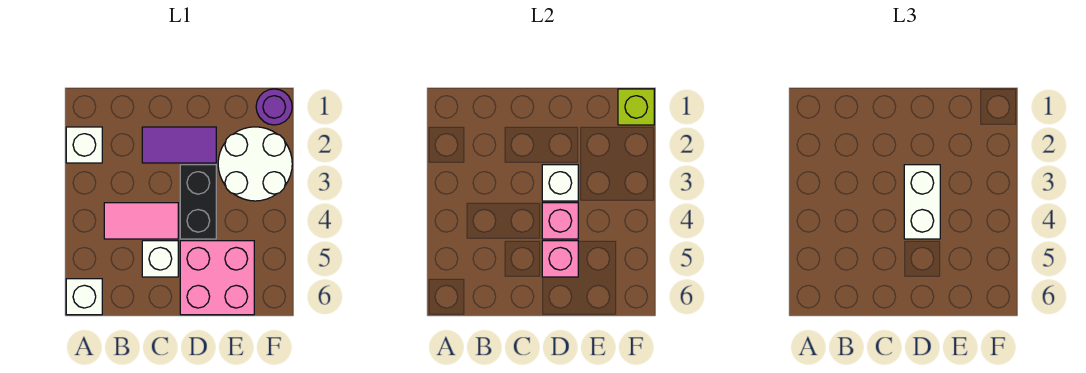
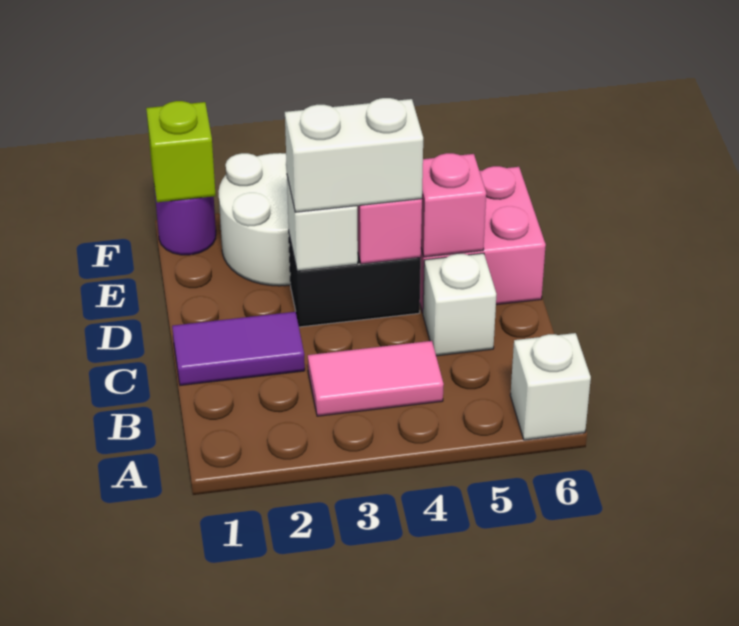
white 1x1 brick [66,127,102,163] -> none
pink 1x2 tile [104,203,178,239] -> pink 1x2 tile turned to [308,341,444,416]
purple 1x2 tile [142,127,216,163] -> purple 1x2 tile turned to [172,312,305,385]

